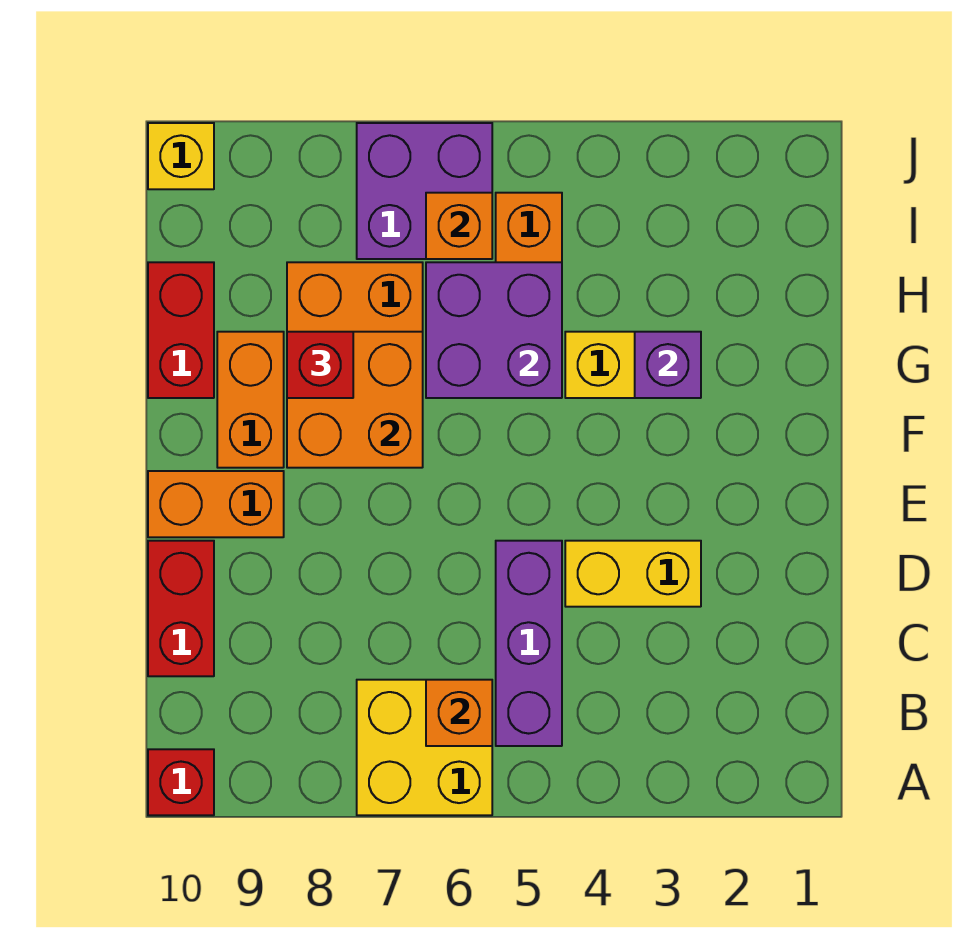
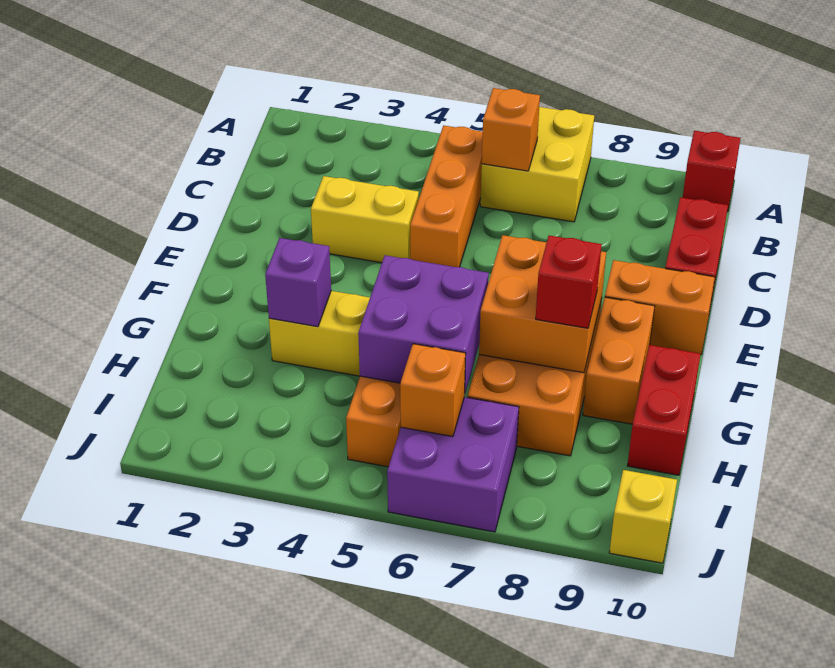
purple 1x3 brick [496,541,562,746] -> orange 1x3 brick [410,125,483,267]

